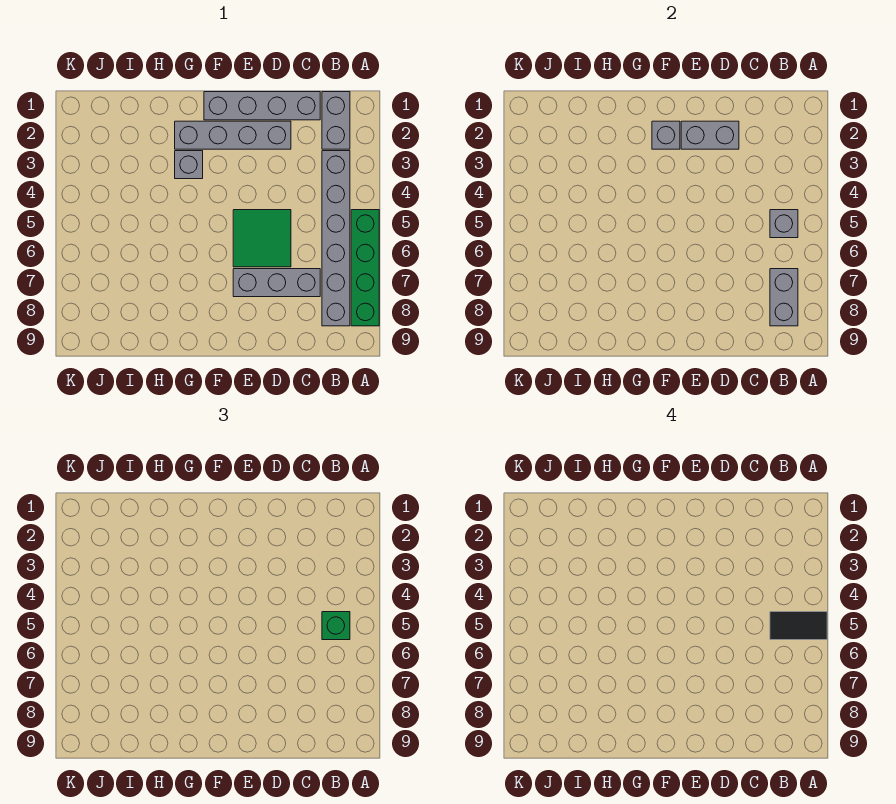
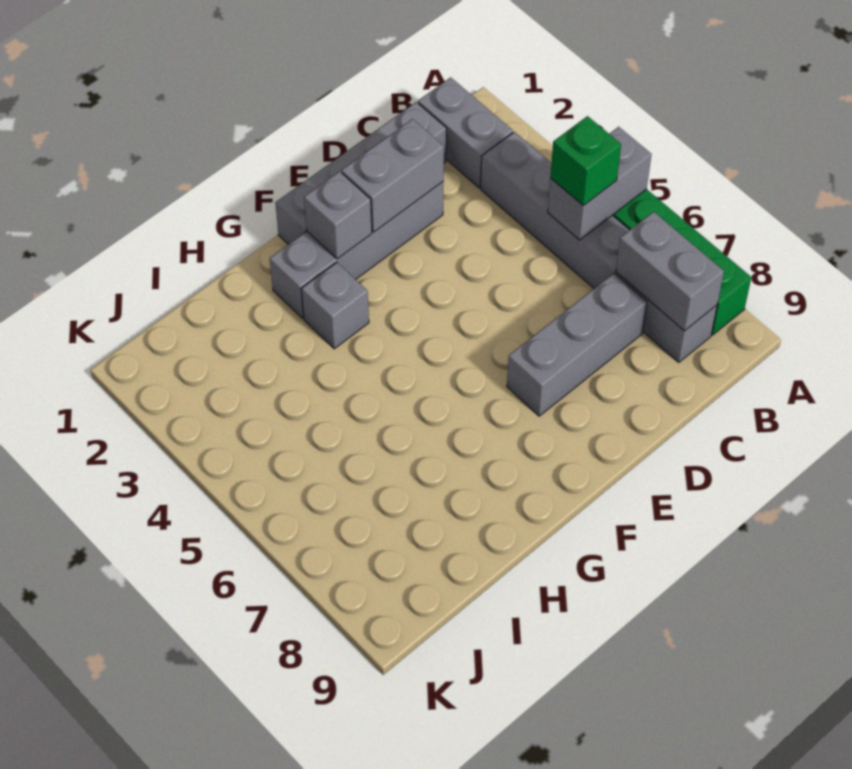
black 1x2 tile [770,612,827,640] -> none
grey 1x1 brick [770,210,798,238] -> grey 1x2 brick [548,127,652,240]
green 2x2 tile [233,210,291,267] -> none

